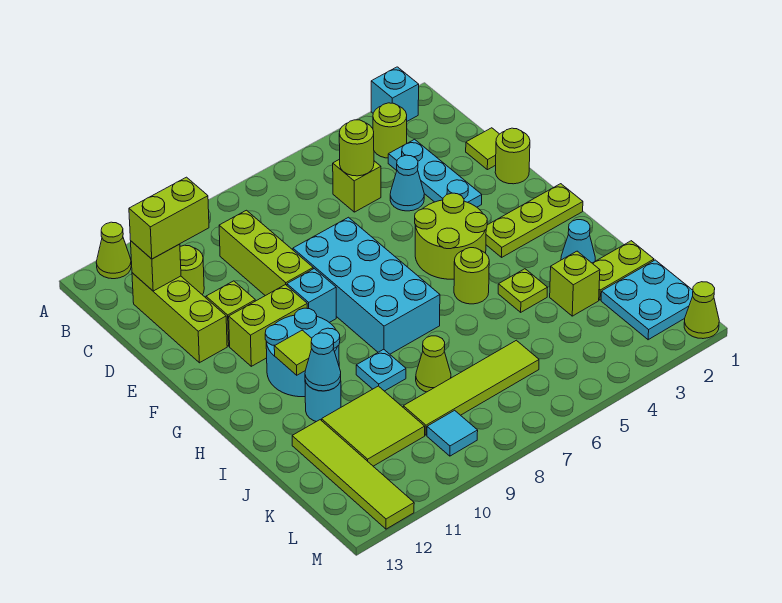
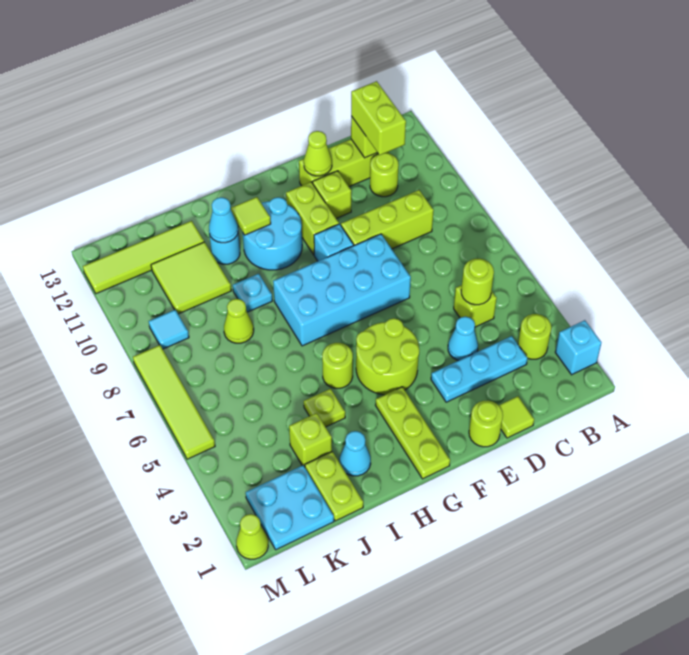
lime 1x1 cone [96,222,131,279] -> lime 1x1 cone moved to [304,131,332,176]
lime 1x4 tile [403,340,539,435] -> lime 1x4 tile moved to [133,345,215,459]

